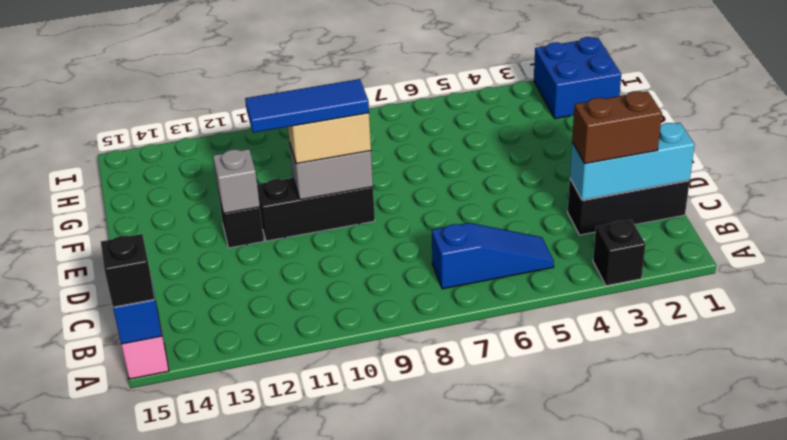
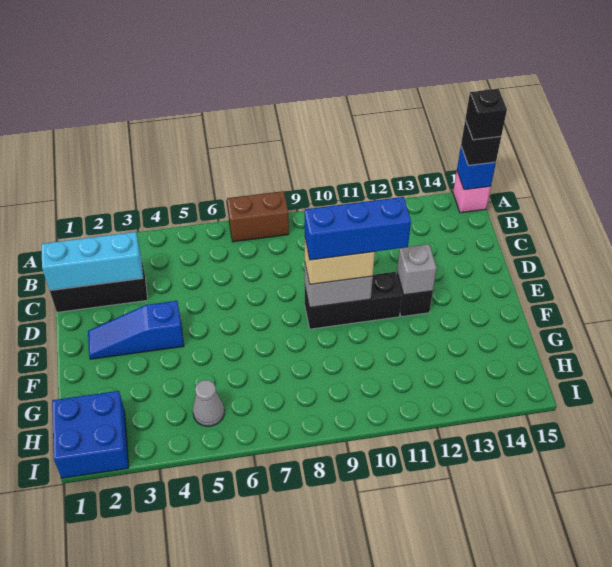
black 1x1 brick [593,220,645,286] -> black 1x1 brick moved to [465,89,507,140]
blue 1x3 slope [432,223,554,289] -> blue 1x3 slope moved to [88,301,184,359]
brown 1x2 brick [572,91,662,164] -> brown 1x2 brick moved to [227,191,289,242]
blue 1x3 tile [245,79,369,133] -> blue 1x3 brick [305,197,411,260]
none -> grey 1x1 cone [193,380,224,426]

